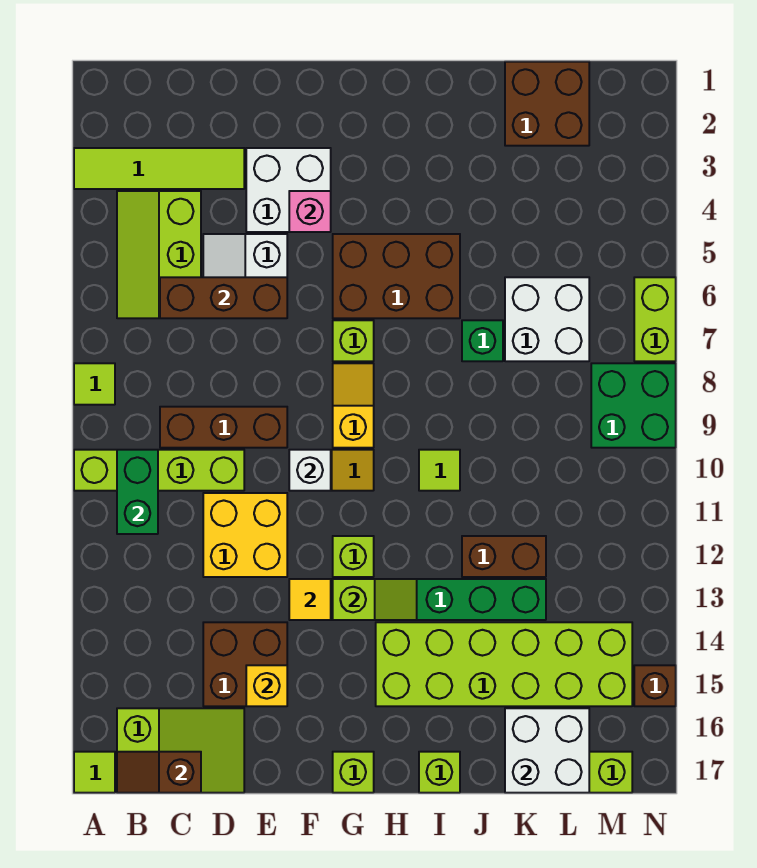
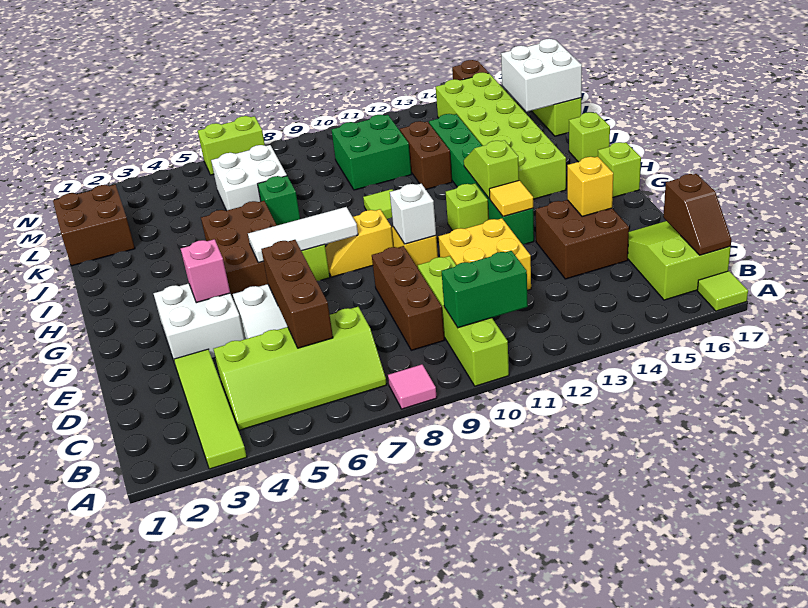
lime 1x1 tile [74,363,115,405] -> pink 1x1 tile [388,364,437,409]
lime 2x3 slope [117,191,201,318] -> lime 2x4 slope [214,307,387,430]
none -> white 1x3 tile [248,207,358,263]
green 2x2 brick [591,363,676,448] -> green 2x2 brick moved to [332,115,411,190]

